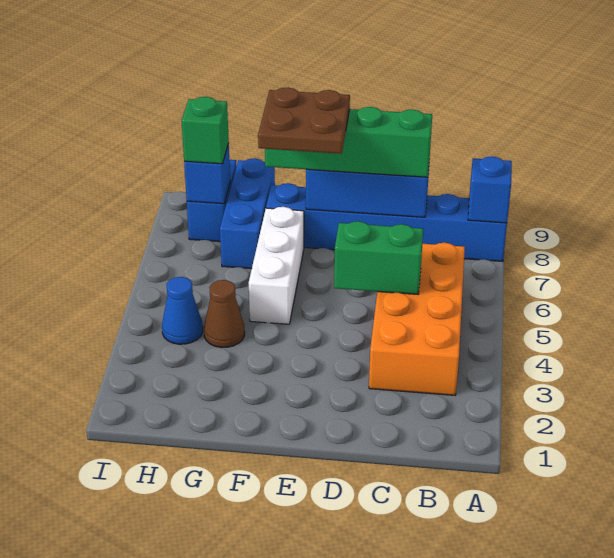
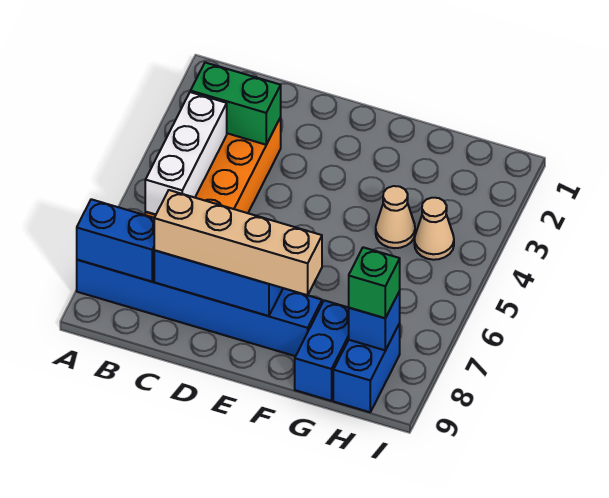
blue 1x1 brick [468,156,512,223] -> blue 1x2 brick [77,199,154,282]
green 1x2 brick [334,221,423,294] -> green 1x2 brick moved to [191,63,281,145]
green 1x4 brick [265,107,432,177] -> tan 1x4 brick [154,190,322,295]
brown 2x2 plate [258,88,350,154] -> none
white 1x3 brick [249,207,304,324] -> white 1x3 brick moved to [145,92,227,215]
brown 1x1 cone [204,280,245,348] -> tan 1x1 cone [376,186,415,248]
blue 1x3 brick [220,159,275,269] -> blue 1x2 brick [295,300,349,401]
blue 1x1 cone [162,277,203,344] -> tan 1x1 cone [414,198,454,260]

